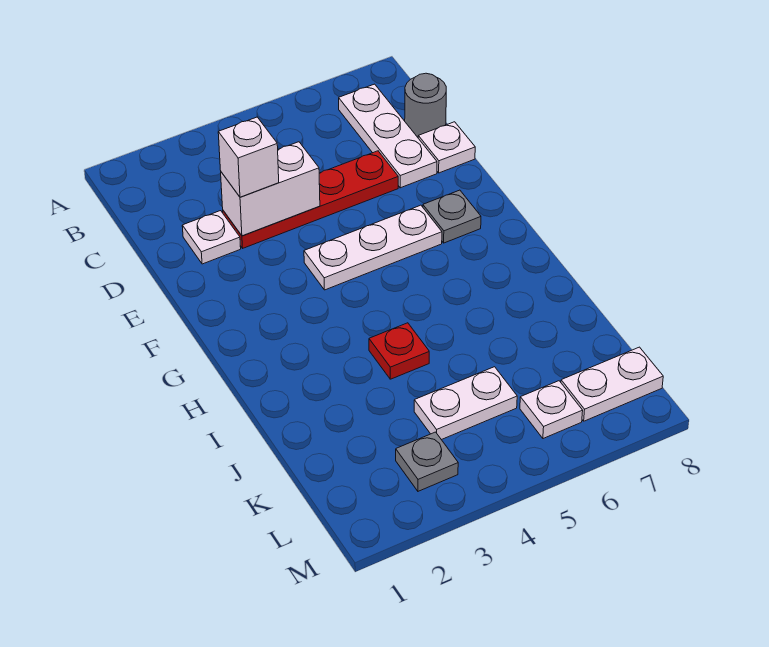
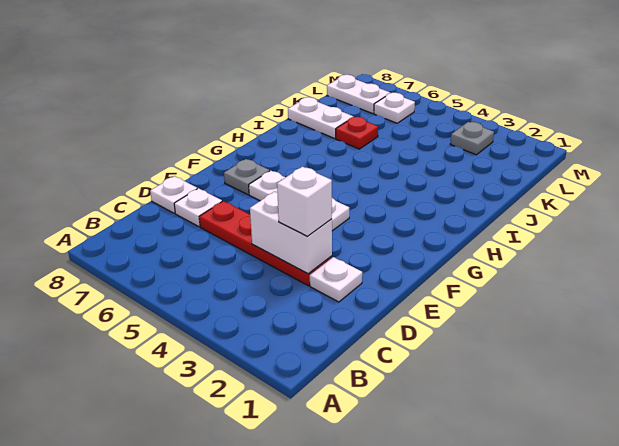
white 1x3 plate [339,84,437,188] -> white 1x1 plate [174,188,222,227]
grey 1x1 round brick [405,73,446,137] -> none
red 1x1 plate [369,323,429,379] -> red 1x1 plate moved to [336,117,378,149]
white 1x2 plate [414,367,517,440] -> white 1x2 plate moved to [288,97,353,138]

